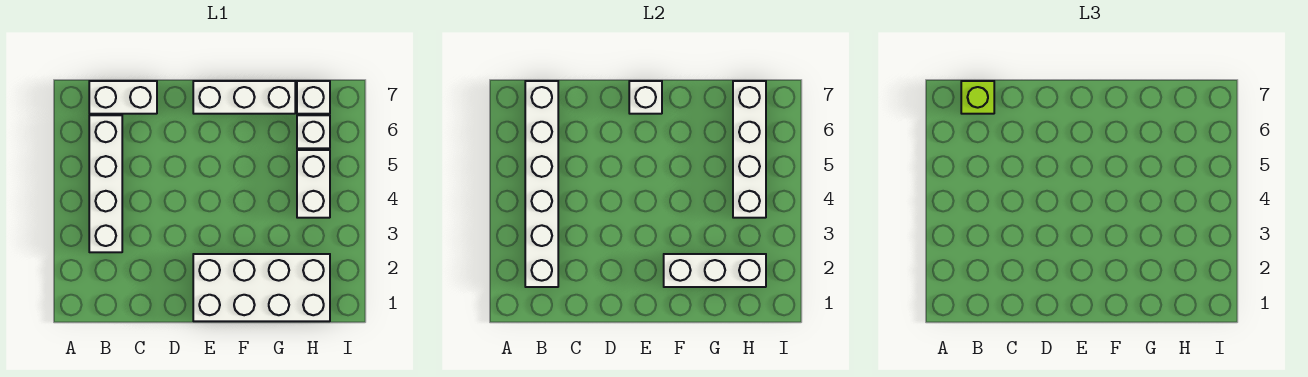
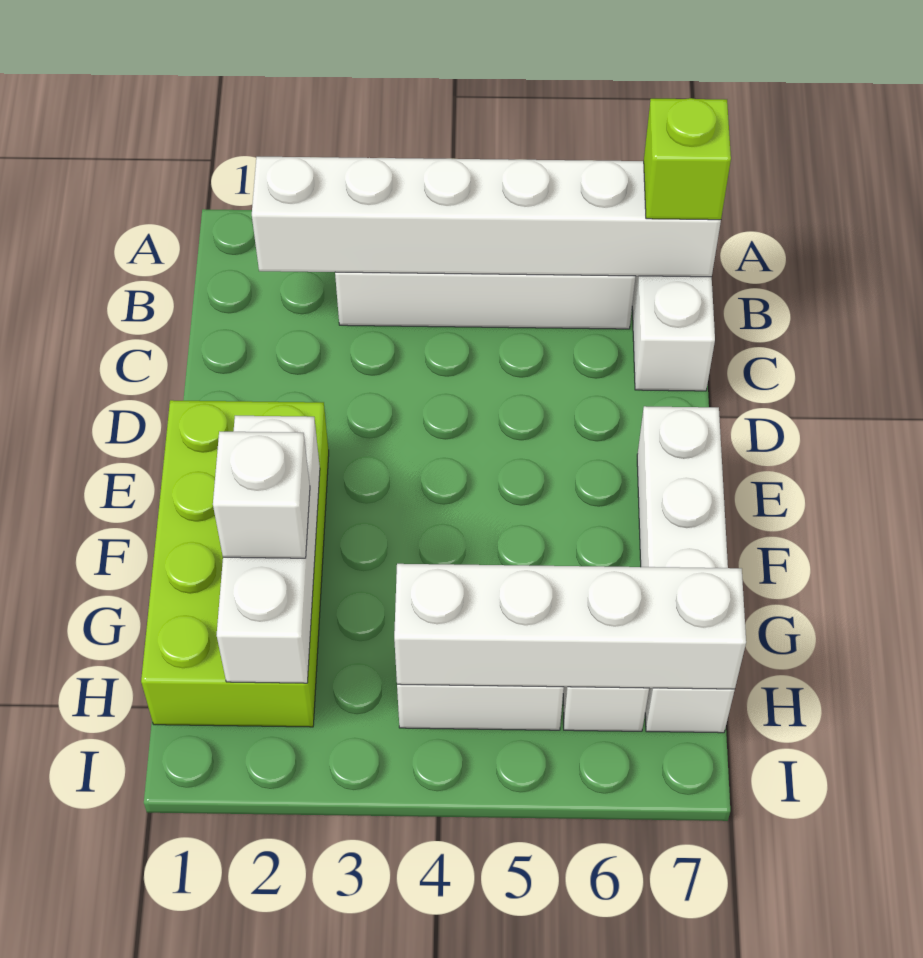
white 2x4 brick [193,254,330,321] -> lime 2x4 brick [141,400,329,727]
white 1x1 brick [629,81,662,114] -> white 1x1 brick moved to [213,432,310,558]

